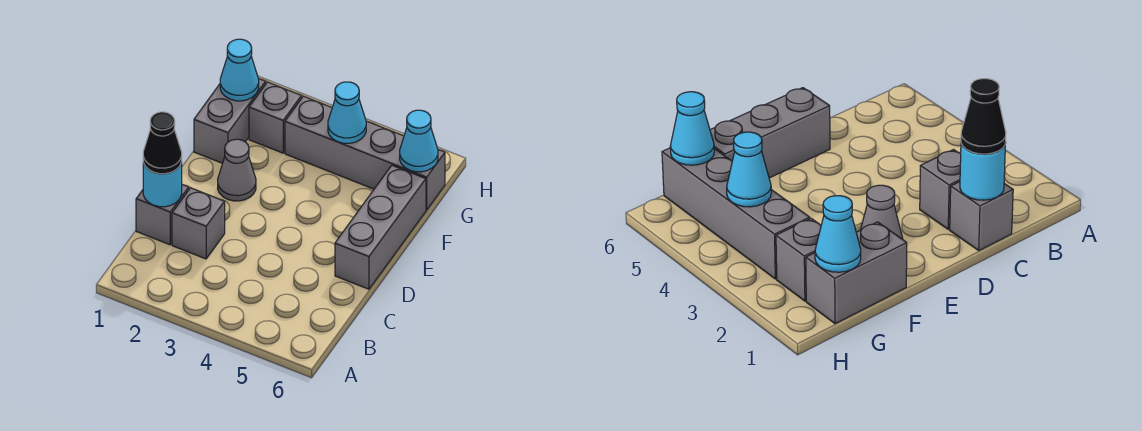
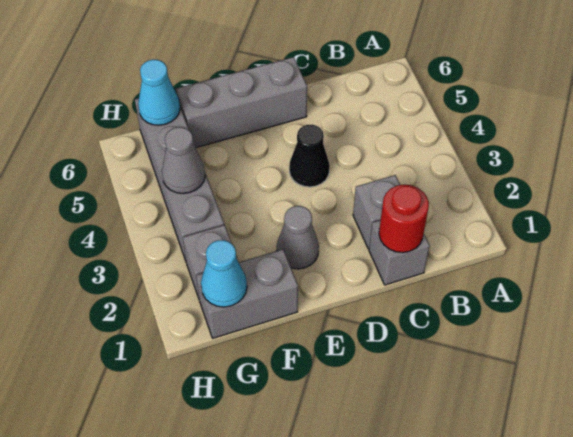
cyan 1x1 round brick [143,162,182,207] -> red 1x1 round brick [379,185,429,253]
black 1x1 cone [143,112,182,174] -> black 1x1 cone moved to [289,125,330,187]
cyan 1x1 cone [328,82,366,143] -> grey 1x1 cone [162,127,205,194]

